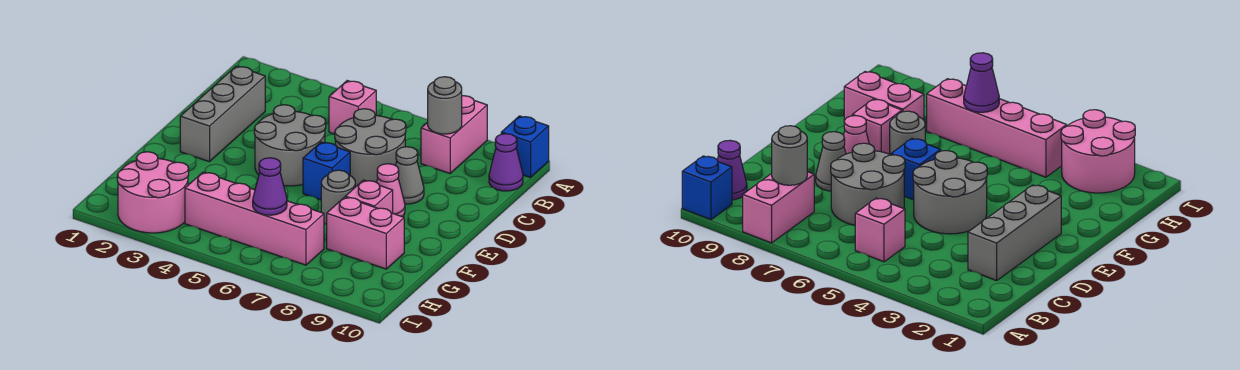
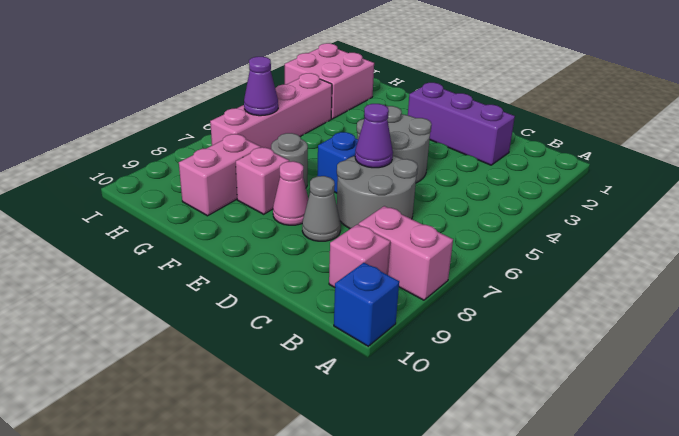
pink 1x1 brick [329,81,376,134] -> pink 1x1 brick moved to [329,224,390,287]
grey 1x1 round brick [428,77,462,134] -> none
purple 1x1 cone [489,134,523,191] -> purple 1x1 cone moved to [355,104,393,168]
grey 1x3 brick [180,66,265,162] -> purple 1x3 brick [408,83,515,165]
pink 2x2 round brick [117,152,189,233] -> pink 2x2 brick [285,43,374,119]

